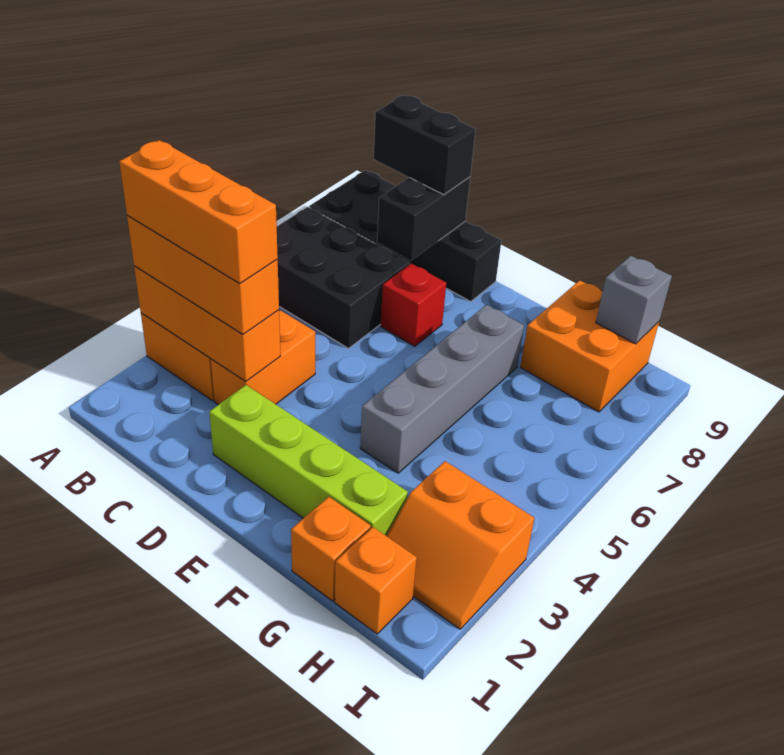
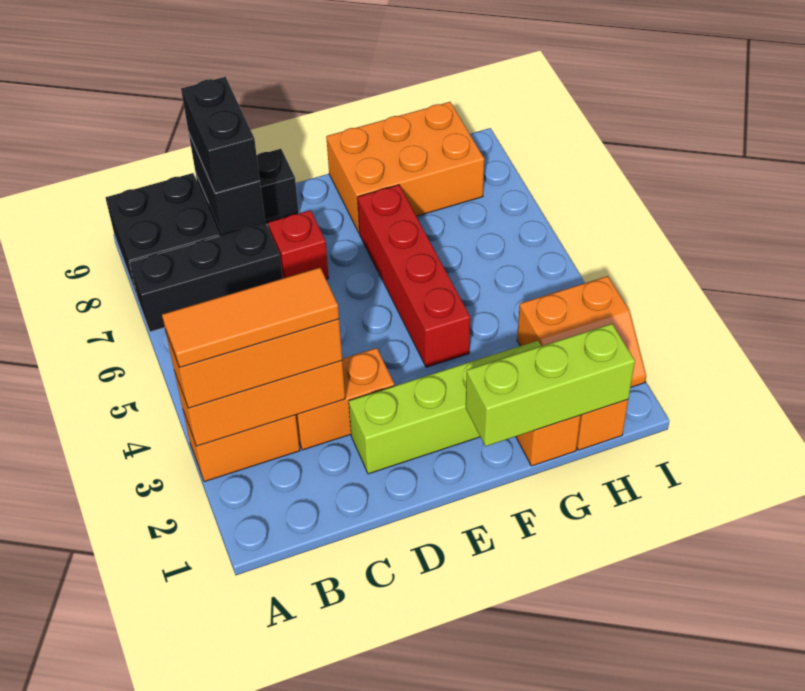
orange 1x3 brick [119,140,278,284] -> orange 1x3 tile [162,268,339,367]
black 2x3 brick [277,207,409,348] -> black 1x3 brick [129,223,283,332]
black 1x2 brick [374,95,476,195] -> black 1x2 brick turned to [181,77,260,193]
orange 1x2 brick [211,310,315,405] -> orange 1x2 brick turned to [296,348,394,450]
none -> lime 1x3 brick [466,324,635,446]
grey 1x4 brick [360,305,524,473] -> red 1x4 brick [357,185,470,367]
orange 2x2 brick [520,280,659,412] -> orange 2x3 brick [326,102,484,232]
grey 1x1 brick [596,256,672,344] -> none

